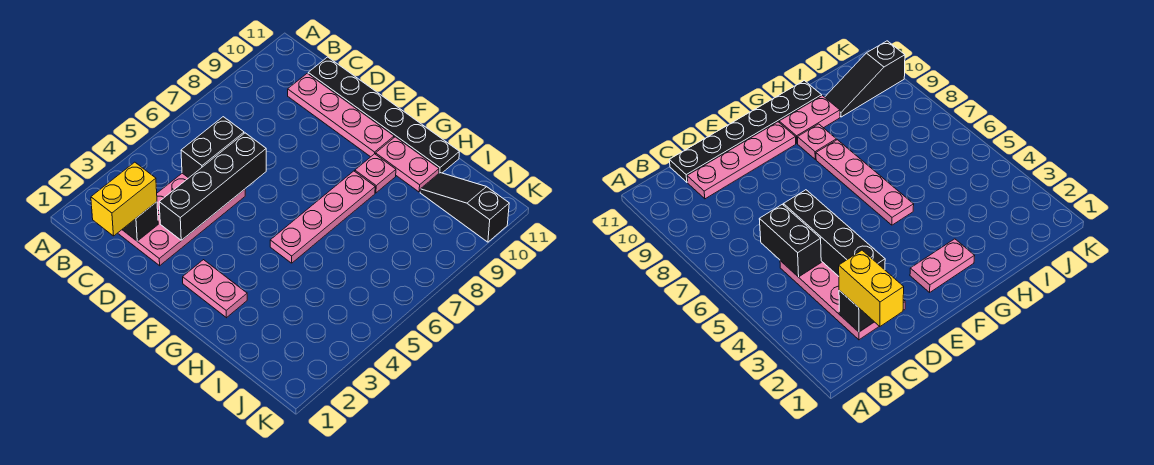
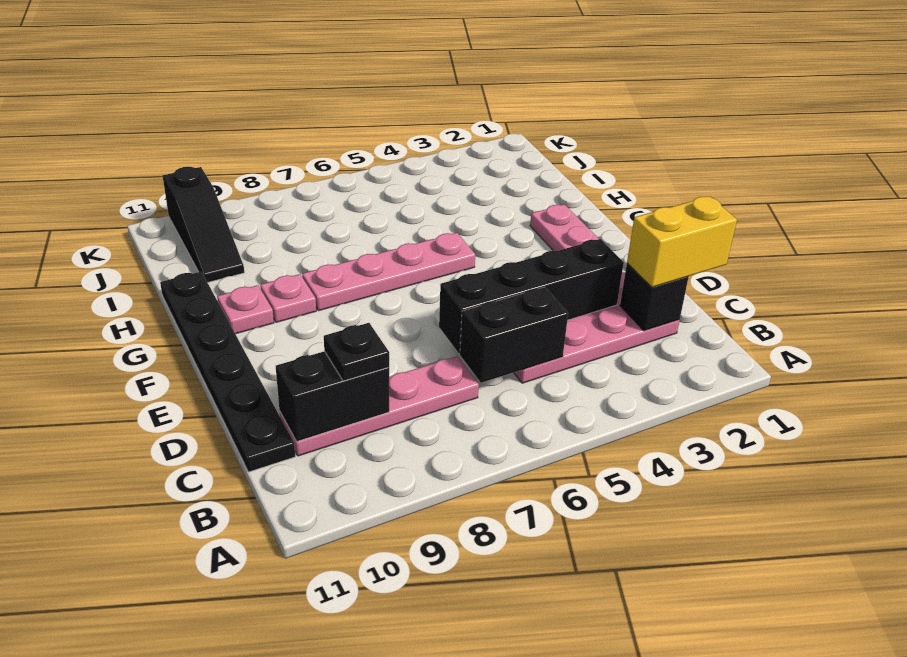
none -> black 1x2 brick [276,351,389,441]
none -> black 1x1 plate [324,323,389,381]
pink 1x4 plate [288,73,394,157] -> pink 1x4 plate turned to [280,356,479,456]
pink 1x2 plate [376,137,439,192] -> pink 1x1 plate [217,285,274,334]

